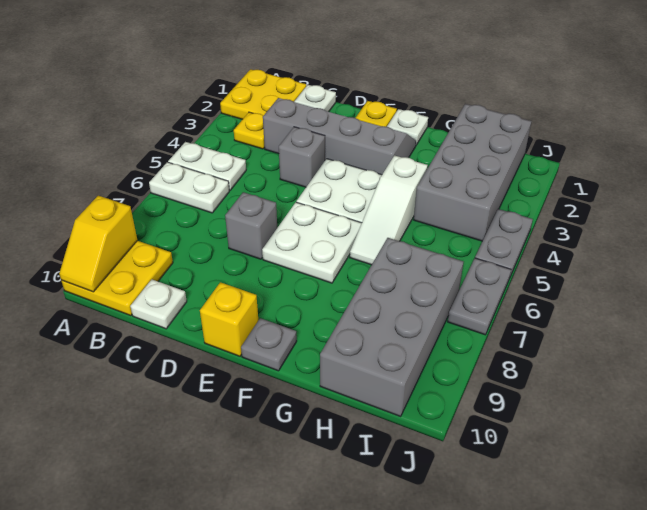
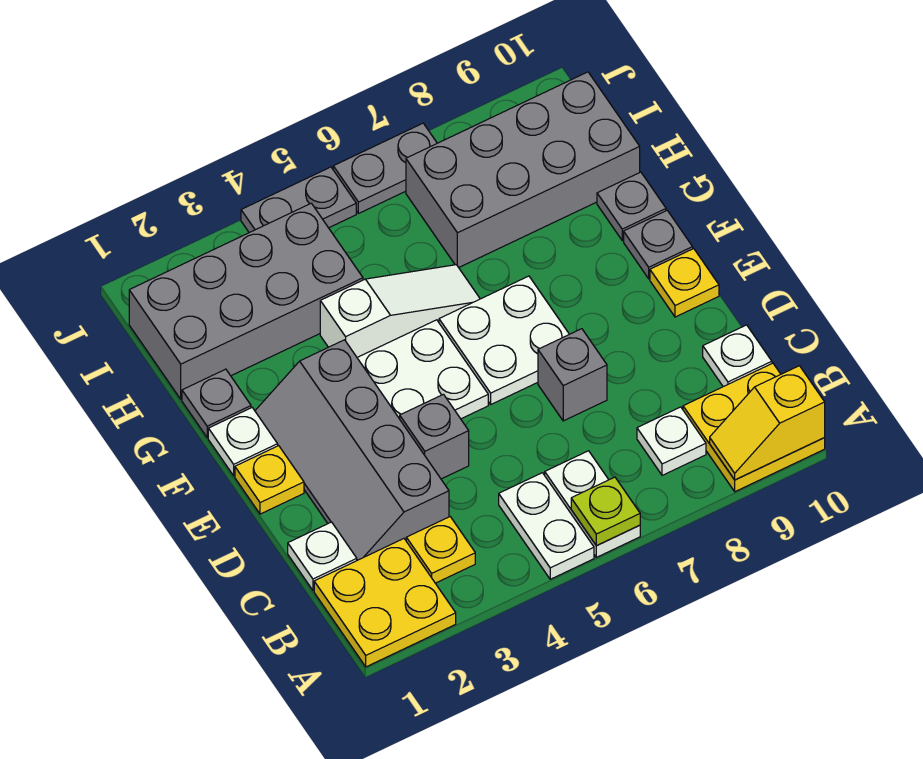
none -> lime 1x1 plate [571,477,640,546]
yellow 1x2 slope [59,196,137,292] -> yellow 1x2 slope turned to [710,366,825,480]
none -> white 1x1 plate [637,407,706,475]
yellow 1x1 brick [200,282,258,356] -> yellow 1x1 plate [650,249,719,317]
none -> grey 1x1 plate [182,369,251,438]
none -> grey 1x1 plate [597,172,666,241]

